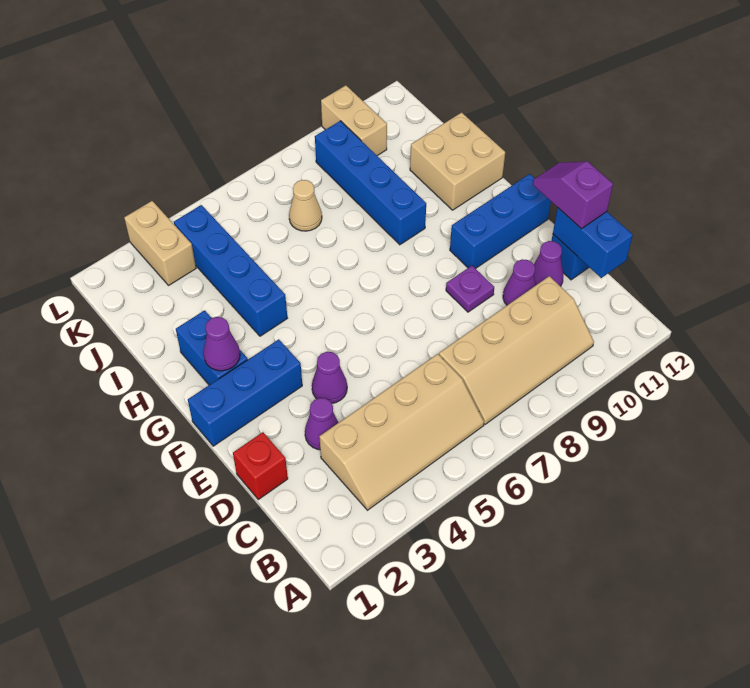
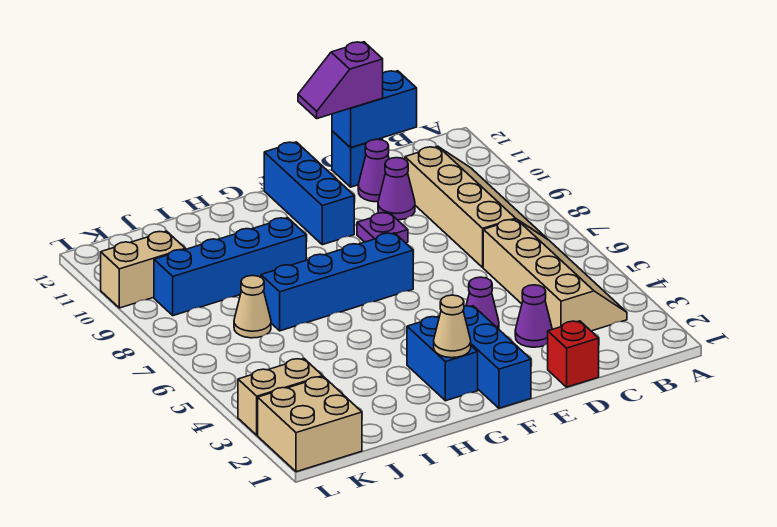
blue 1x2 brick [176,310,248,385] -> blue 1x2 brick turned to [407,316,478,401]
purple 1x1 cone [203,317,240,371] -> tan 1x1 cone [434,295,471,358]
blue 1x4 brick [174,205,287,336] -> blue 1x4 brick moved to [261,233,413,331]
tan 2x2 brick [410,112,505,210] -> tan 2x2 brick moved to [258,377,362,472]

